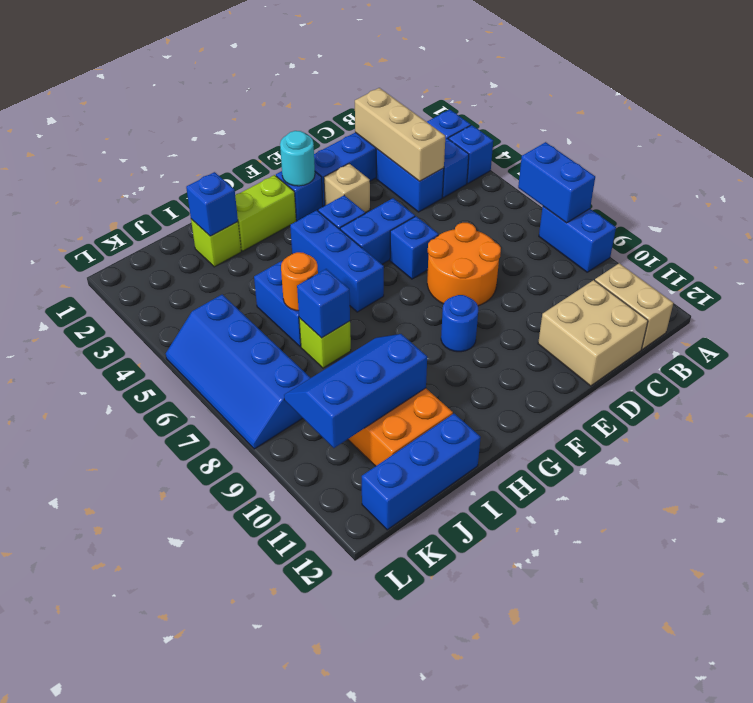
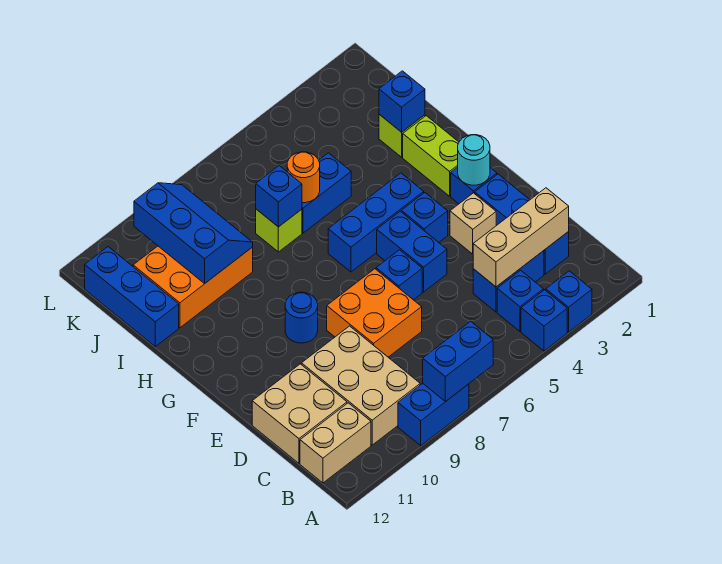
none -> tan 2x3 brick [301,326,420,445]
orange 2x2 round brick [427,223,501,306] -> orange 2x2 brick [327,269,422,357]
blue 2x4 slope [166,295,310,449] -> none

